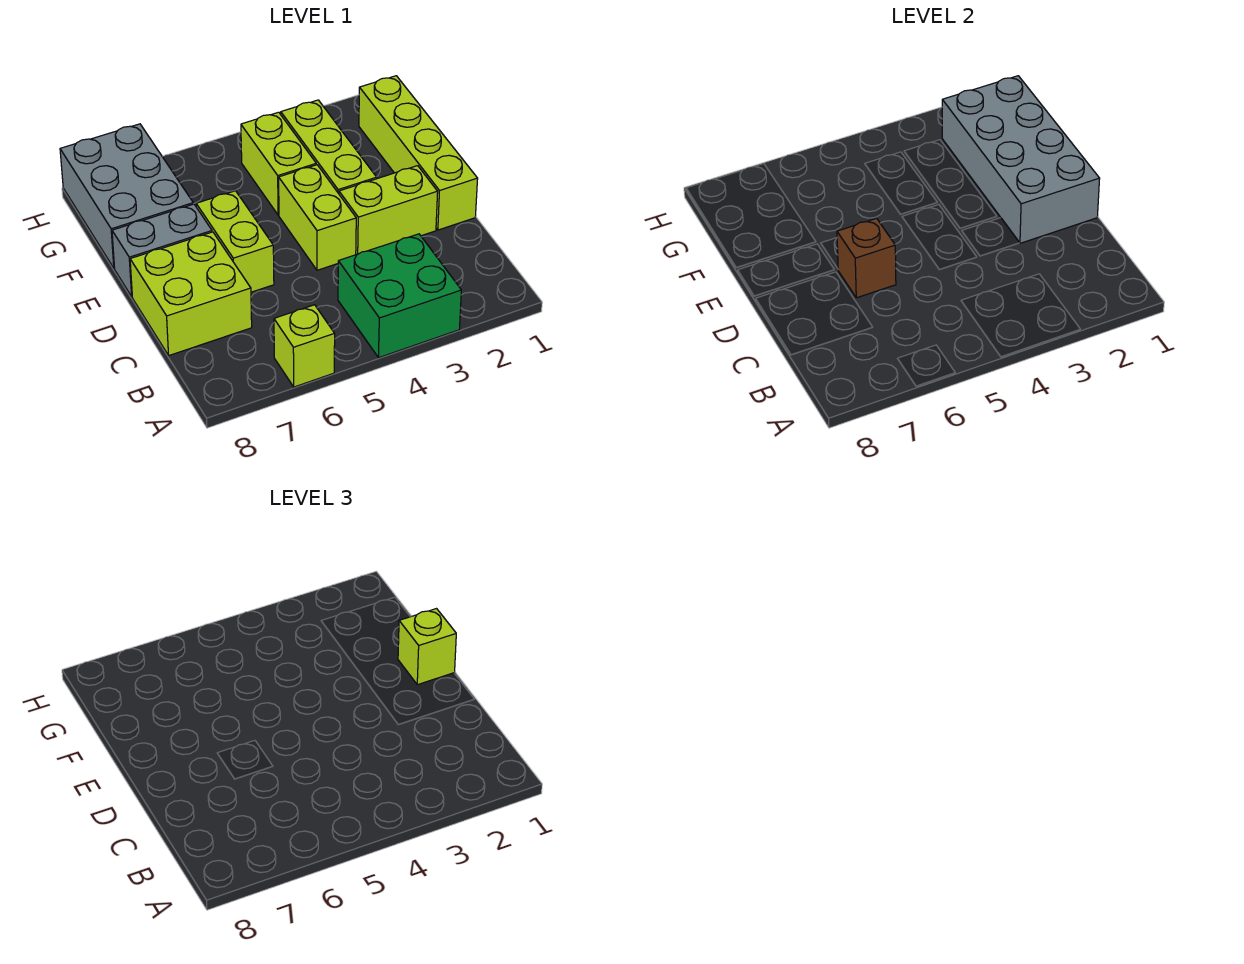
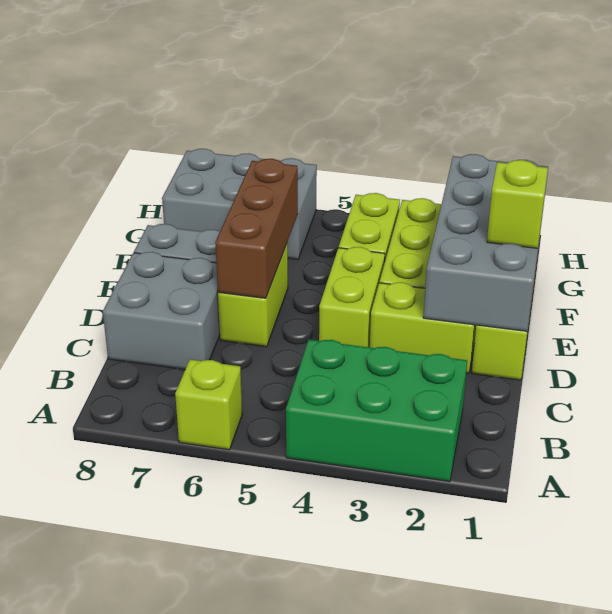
green 2x2 brick [338,234,461,358] -> green 2x3 brick [286,340,467,482]
lime 2x2 brick [130,232,252,356] -> grey 2x2 brick [103,252,220,370]
brown 1x1 brick [837,218,896,298] -> brown 1x3 brick [215,159,298,298]
grey 2x3 brick [60,124,193,268] -> grey 2x3 brick turned to [162,149,317,260]

